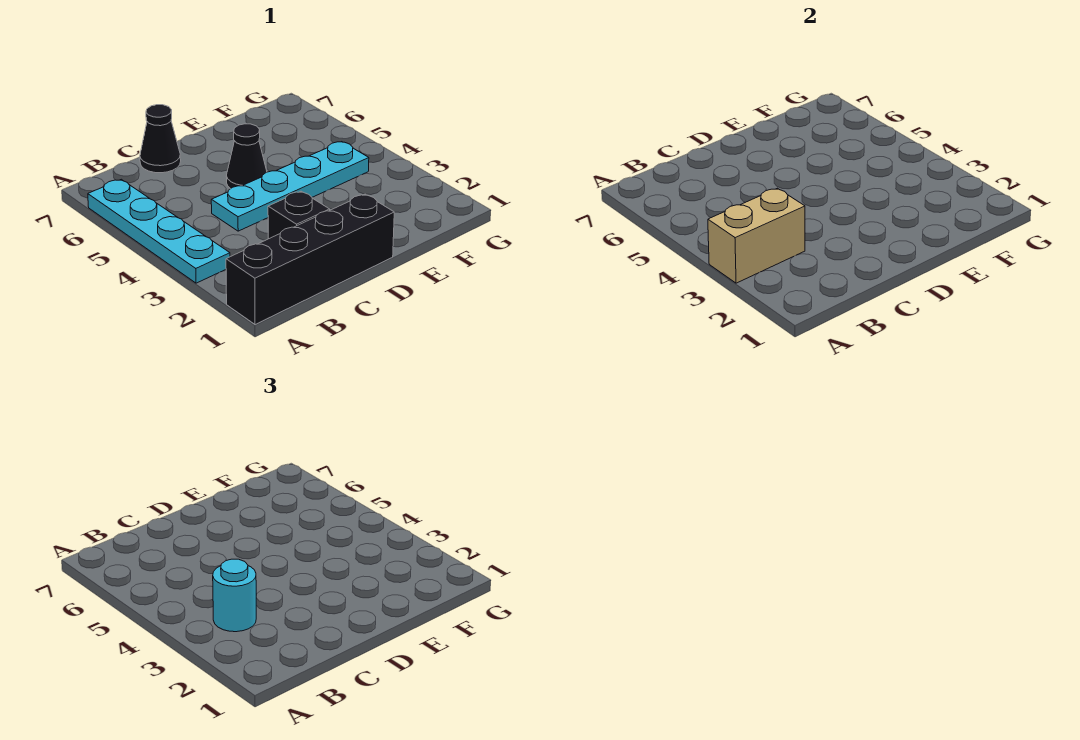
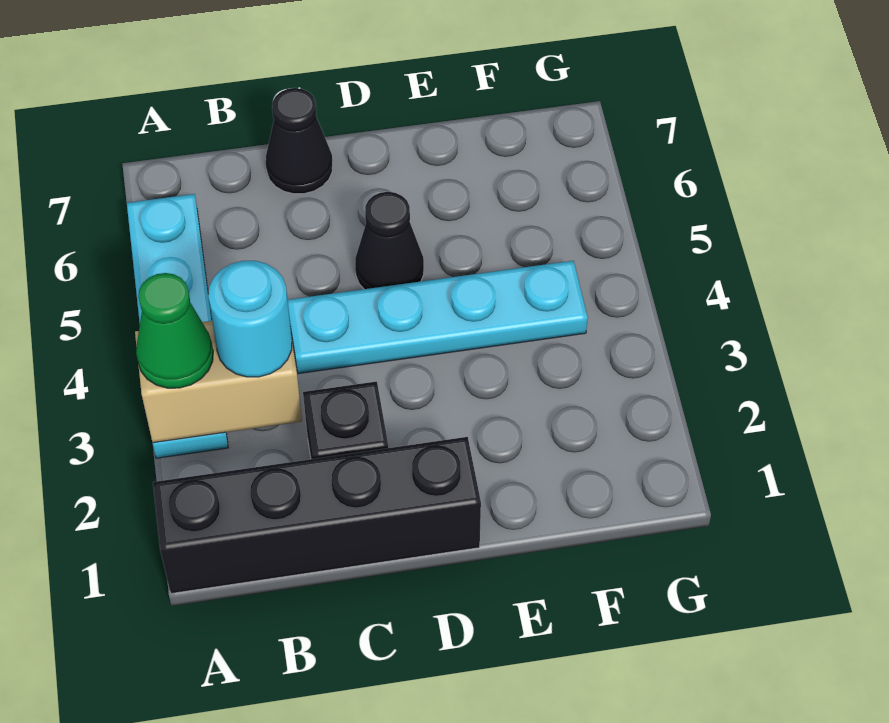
none -> green 1x1 cone [136,273,213,388]

